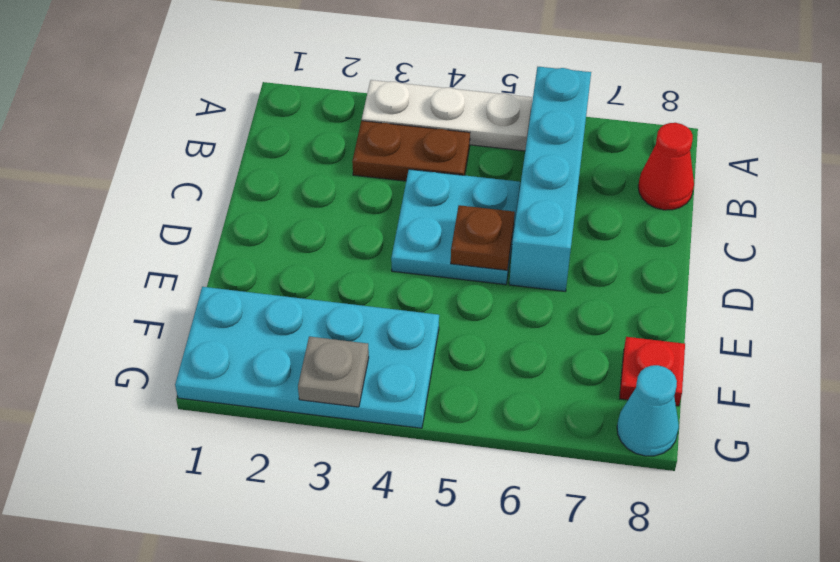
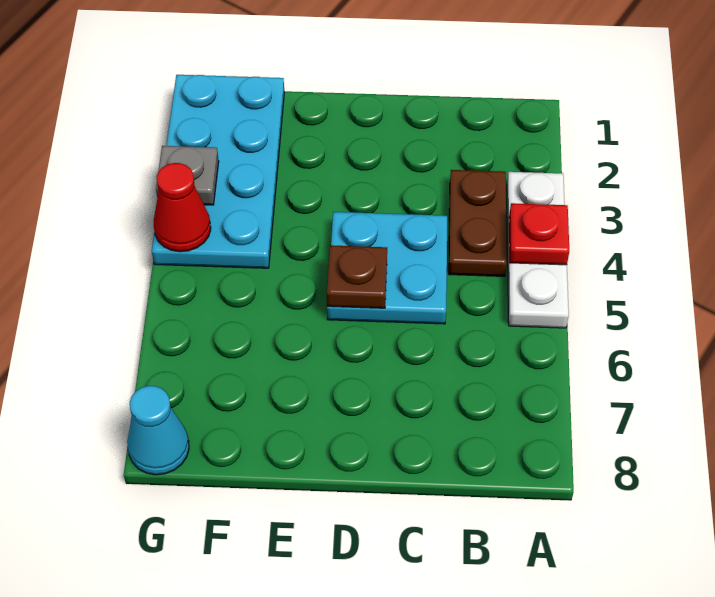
cyan 1x4 brick [509,67,591,291] -> none
red 1x1 cone [638,123,694,210] -> red 1x1 cone moved to [154,163,211,252]
red 1x1 plate [620,337,685,406] -> red 1x1 plate moved to [509,203,569,265]

